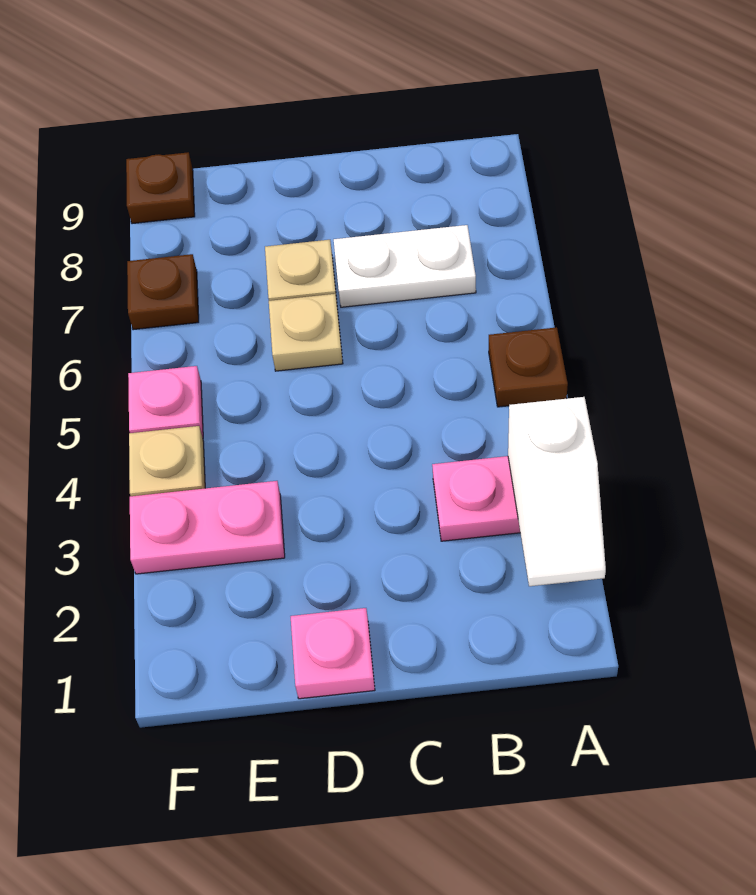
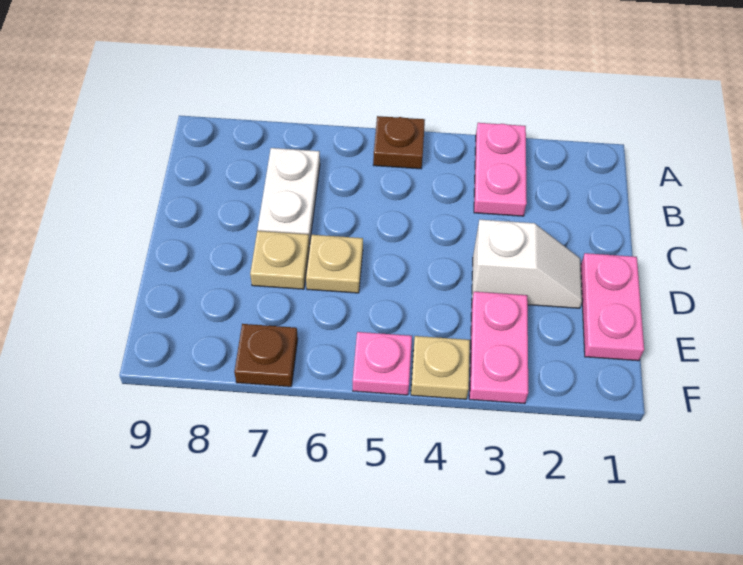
white 1x2 slope [508,397,606,586] -> white 1x2 slope moved to [472,220,582,308]
pink 1x1 plate [291,608,375,699] -> pink 1x2 plate [581,253,644,361]
brown 1x1 plate [126,152,195,224] -> none

